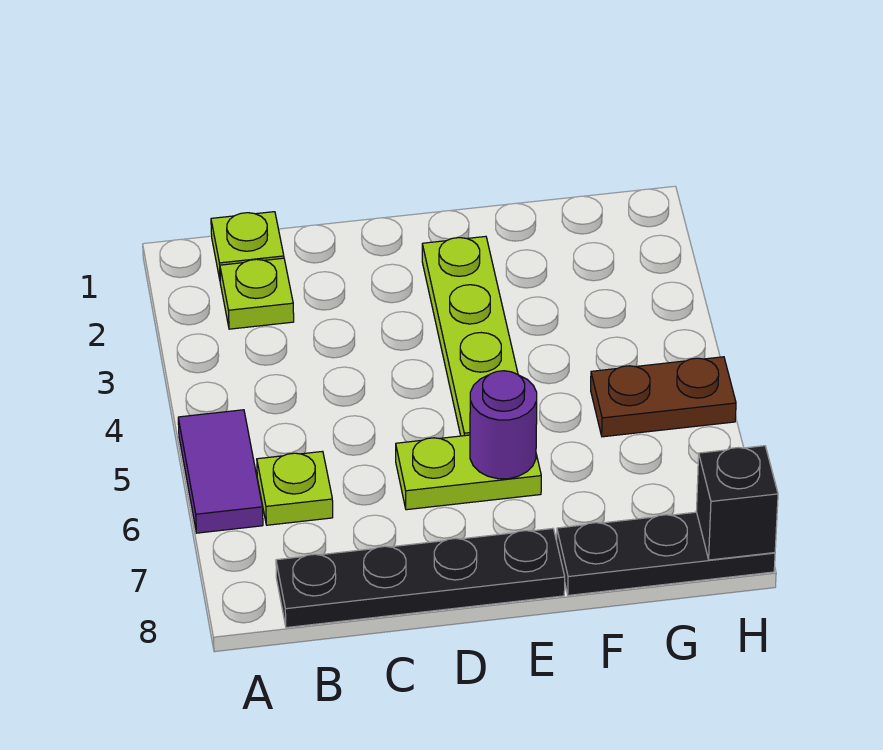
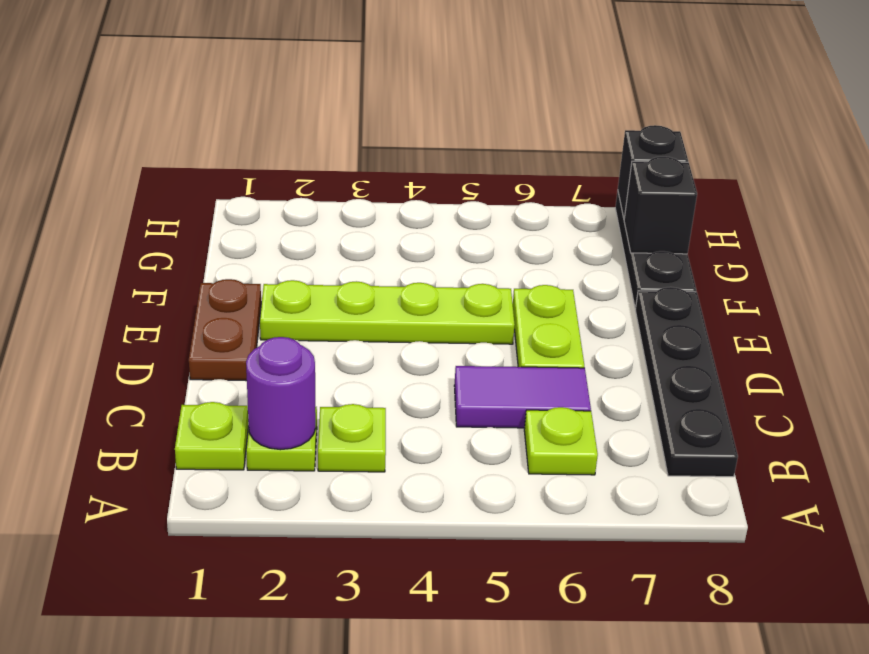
purple 1x2 tile [178,410,263,533] -> purple 1x2 tile moved to [454,366,591,428]
none -> lime 1x1 plate [318,404,386,472]
purple 1x1 round brick [470,371,537,479] -> purple 1x1 round brick moved to [246,337,316,450]
brown 1x2 plate [591,357,736,437] -> brown 1x2 plate moved to [189,279,261,381]
none -> black 1x1 brick [624,157,697,254]

